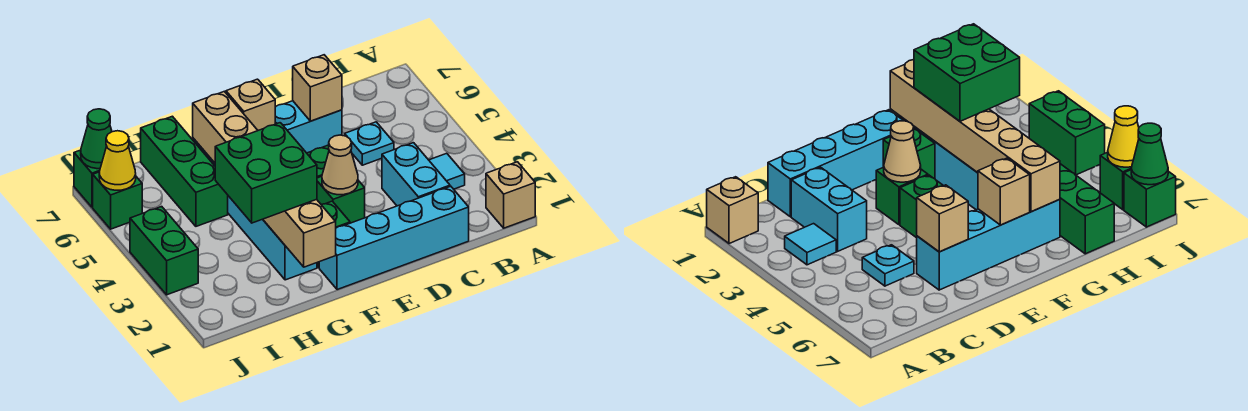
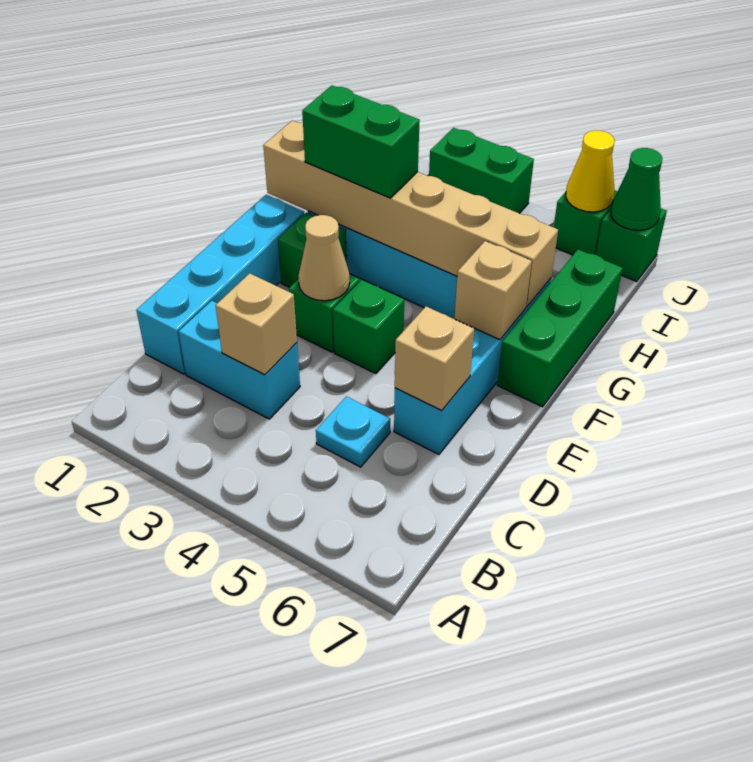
tan 1x1 brick [486,162,535,228] -> tan 1x1 brick moved to [216,273,297,375]
cyan 1x1 tile [429,153,465,189] -> none
green 2x2 brick [215,123,317,223] -> green 1x2 brick [302,86,420,198]
green 1x3 brick [141,116,228,226] -> green 1x3 brick turned to [497,249,623,407]

